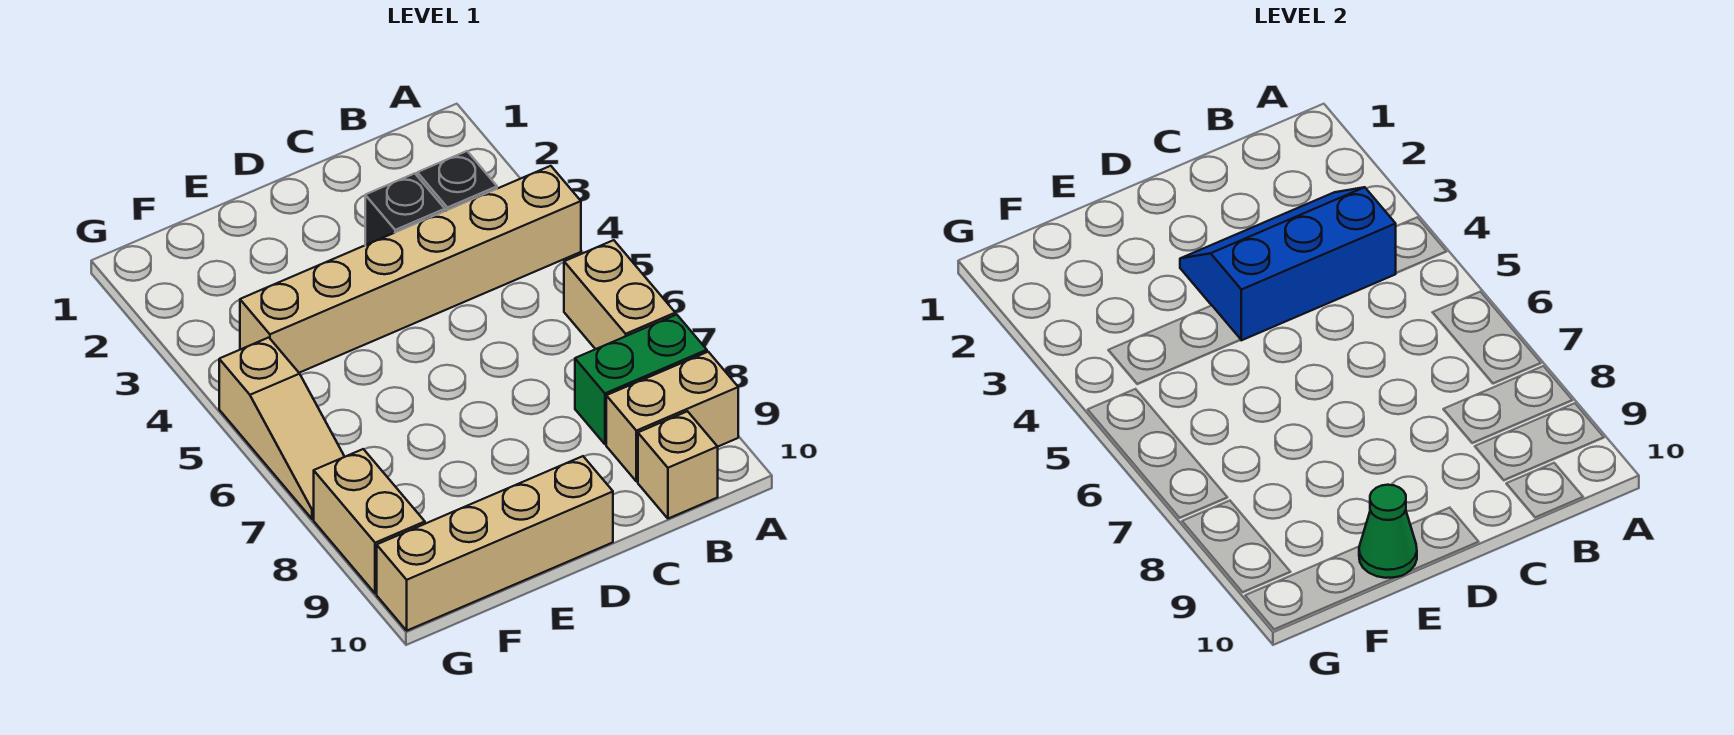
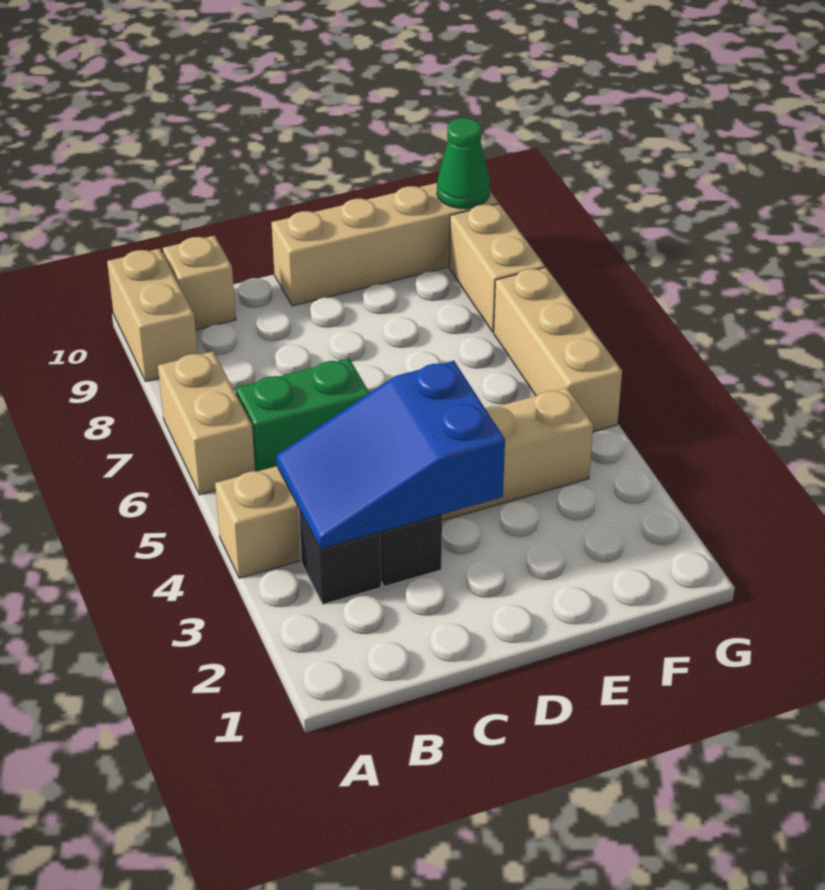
green 1x2 brick [575,315,707,444] -> green 1x2 brick moved to [236,358,369,471]
tan 1x2 brick [606,352,738,481] -> tan 1x2 brick turned to [107,249,198,381]
blue 2x3 slope [1180,187,1396,340] -> blue 2x3 slope turned to [276,361,505,549]
green 1x1 cone [1359,485,1417,578] -> green 1x1 cone moved to [437,118,490,209]
tan 1x3 slope [219,338,345,519] -> tan 1x3 brick [494,267,622,432]

